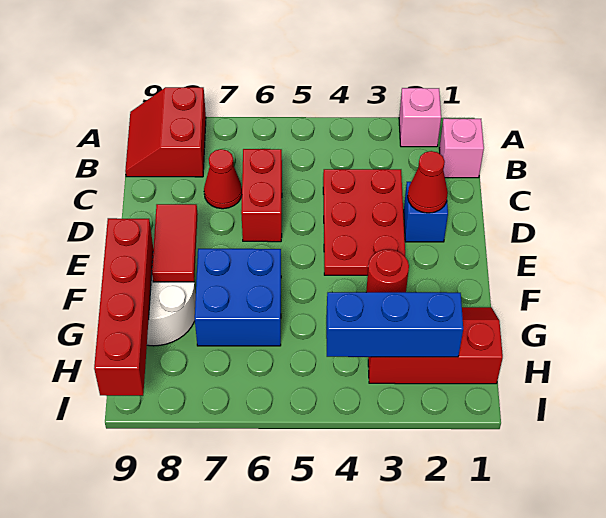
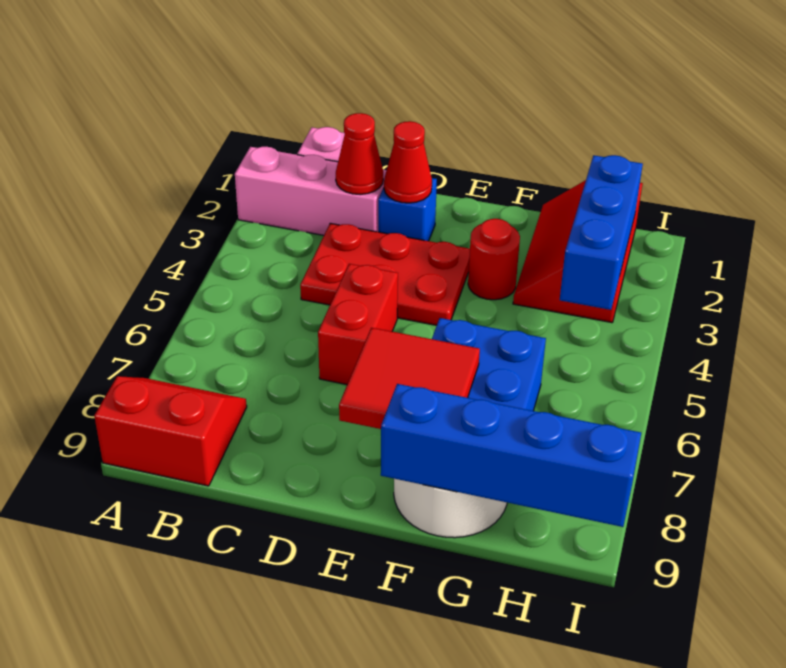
pink 1x1 brick [399,88,441,147] -> pink 1x3 brick [235,147,386,235]
red 2x2 slope [125,87,206,177] -> red 2x2 slope turned to [94,376,247,486]
red 1x2 brick [241,149,282,242] -> red 1x2 brick turned to [318,264,398,385]
red 1x1 cone [204,149,242,209] -> red 1x1 cone moved to [336,113,383,195]
red 1x2 tile [152,204,198,282] -> red 2x2 tile [339,328,480,429]
red 1x4 brick [94,218,153,396] -> blue 1x4 brick [381,384,641,527]

